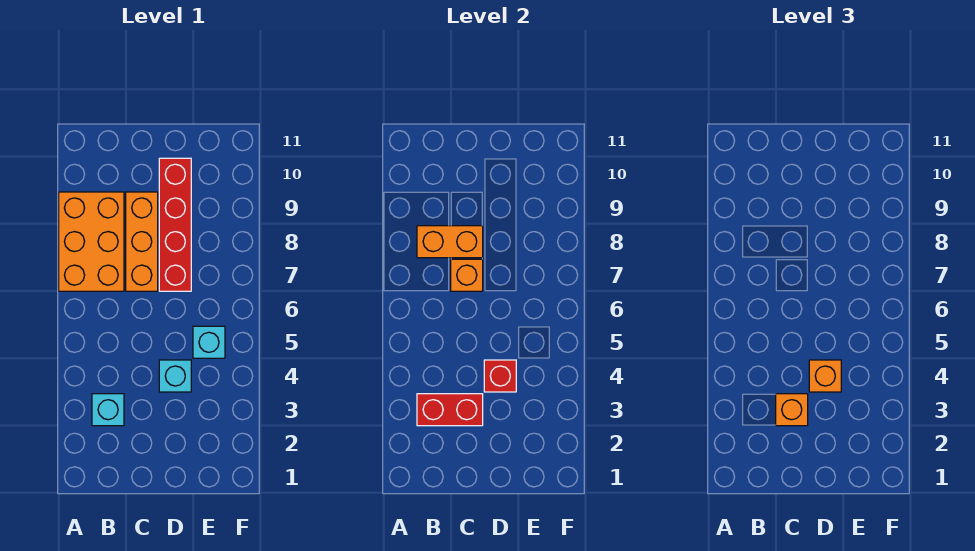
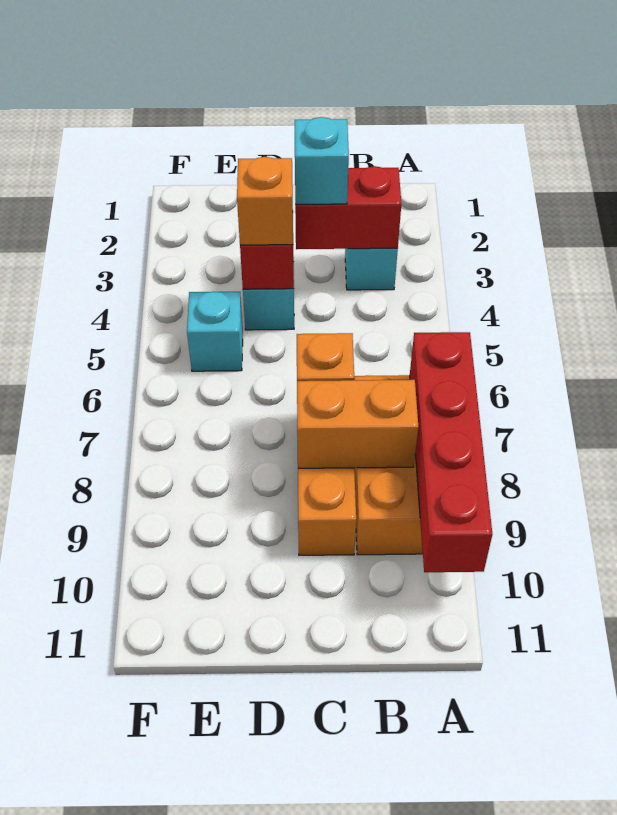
orange 1x1 brick [776,394,808,426] -> cyan 1x1 brick [295,117,349,204]
red 1x4 brick [159,158,191,291] -> red 1x4 brick moved to [410,332,492,572]

